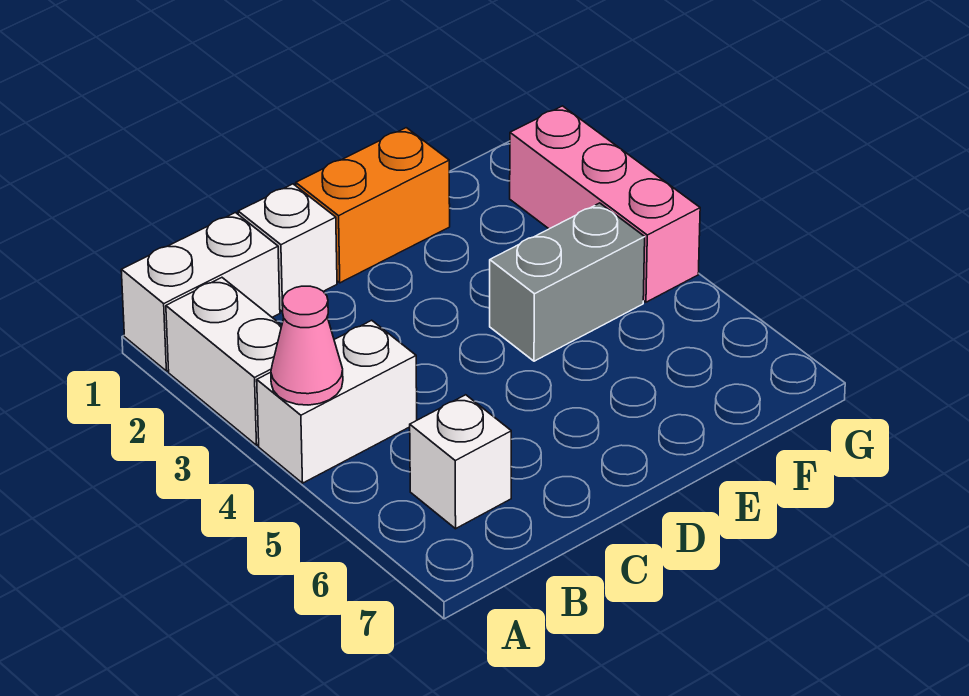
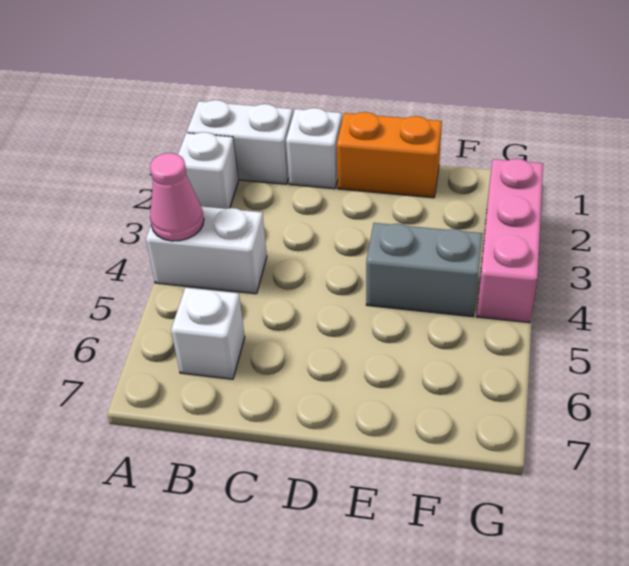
white 1x2 brick [166,278,282,445] -> white 1x1 brick [178,132,238,209]

